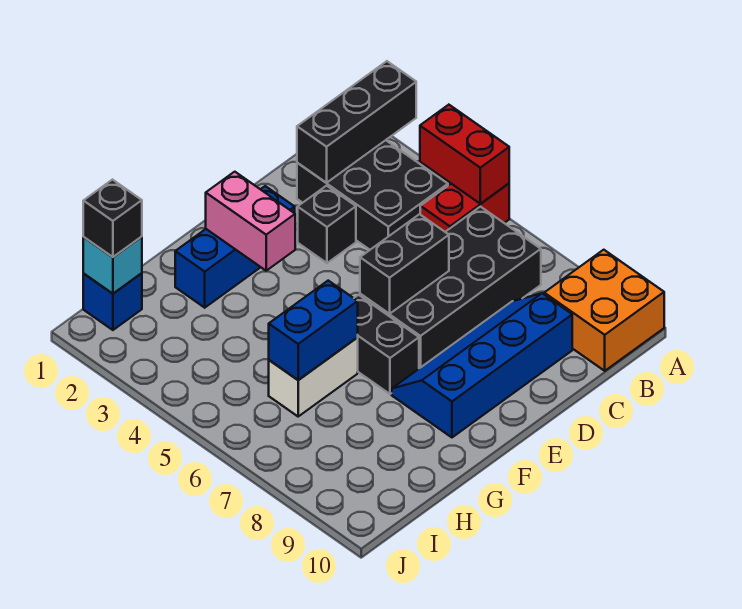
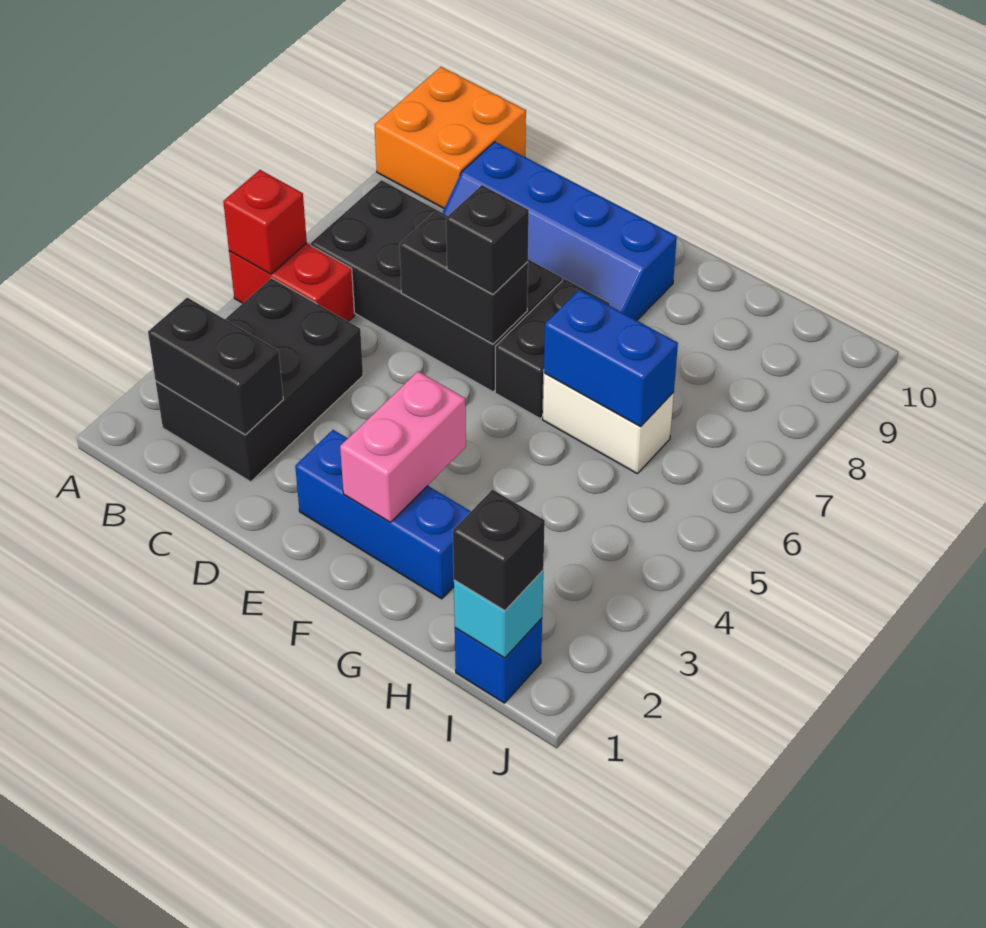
black 1x3 brick [297,61,416,183] -> black 1x2 brick [148,298,283,435]
red 1x2 brick [420,105,509,204] -> red 1x1 brick [223,170,307,274]
black 1x1 brick [298,186,356,263] -> black 1x1 brick moved to [446,185,529,294]

